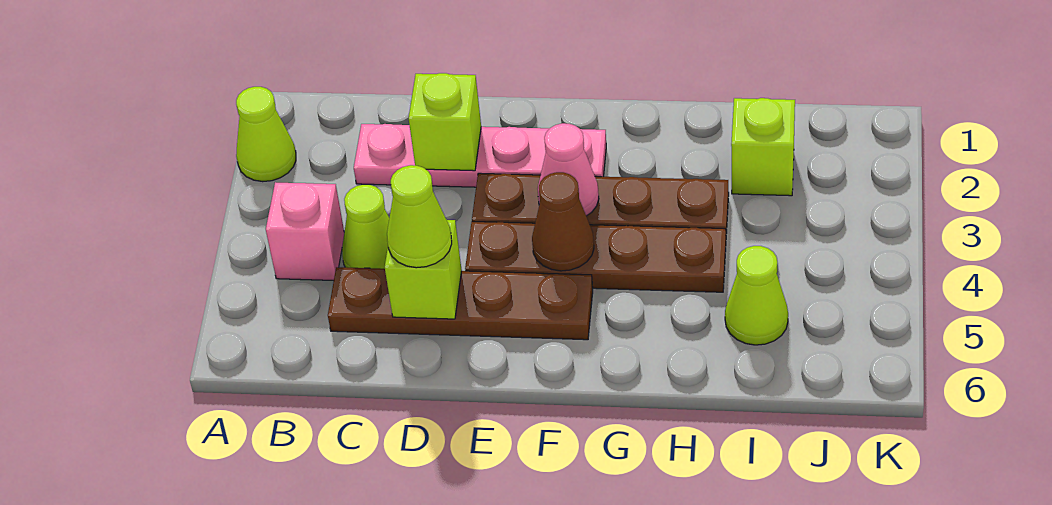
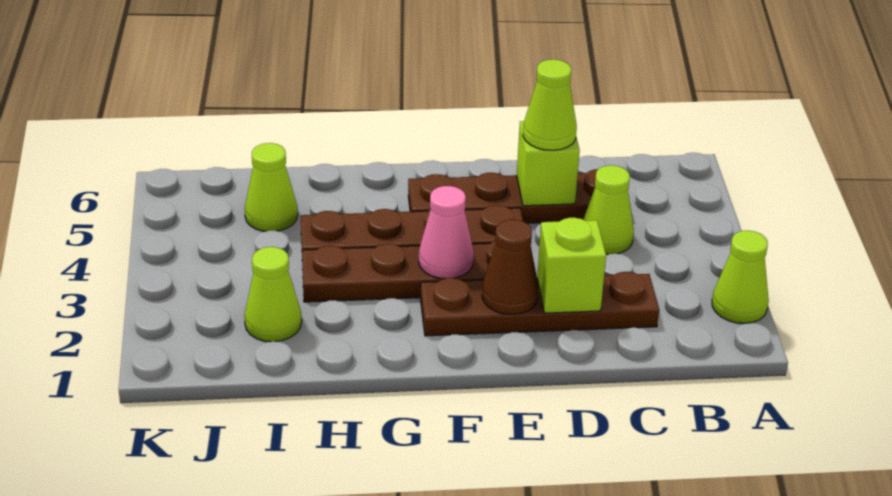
pink 1x1 brick [266,182,344,281] -> none
pink 1x4 plate [354,124,606,187] -> brown 1x4 plate [420,272,659,336]
brown 1x1 cone [532,172,594,271] -> brown 1x1 cone moved to [482,220,539,314]
lime 1x1 brick [731,98,795,196] -> lime 1x1 cone [244,247,302,342]

